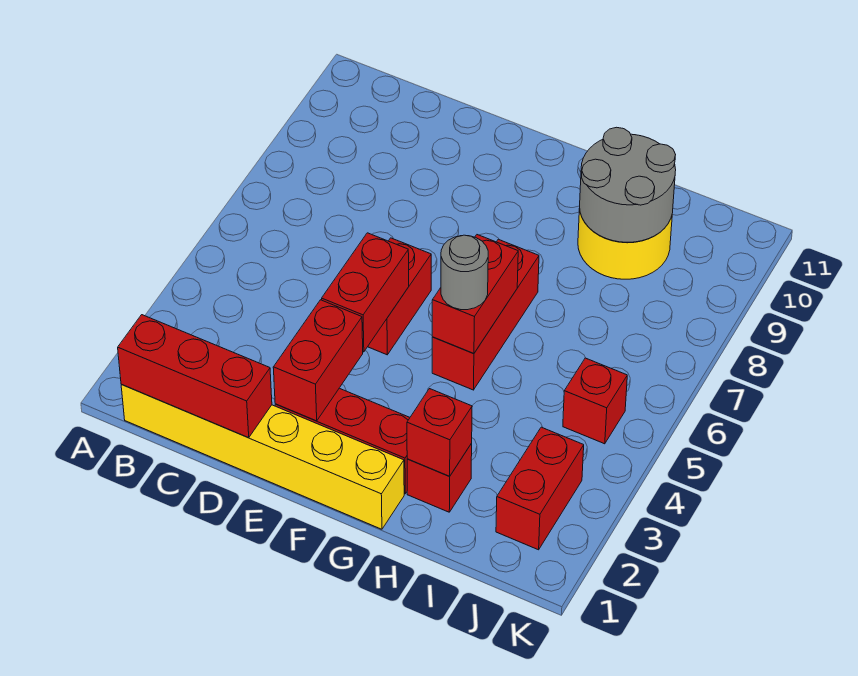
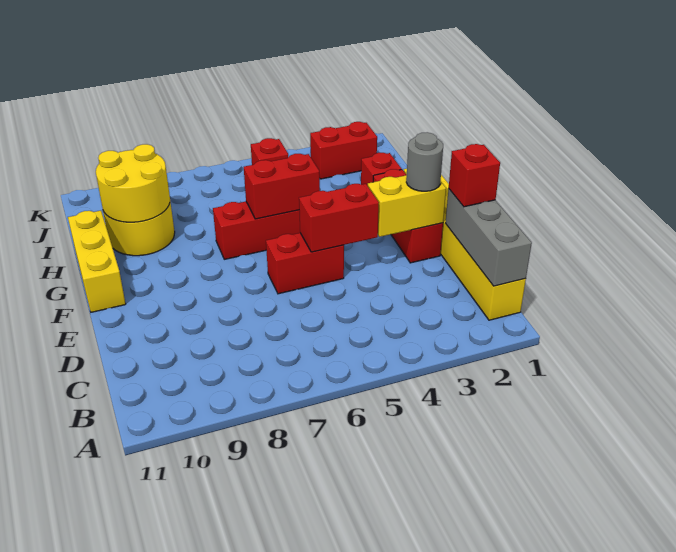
red 1x3 brick [118,315,272,438] -> grey 1x3 brick [446,189,532,286]
red 1x2 brick [273,300,363,421] -> yellow 1x2 brick [368,175,446,237]
none -> yellow 1x3 brick [68,211,126,312]
grey 1x1 round brick [441,235,488,310] -> grey 1x1 round brick moved to [406,132,443,191]
red 1x1 brick [407,389,472,476] -> red 1x1 brick moved to [449,144,500,207]
grey 2x2 round brick [580,127,676,242] -> yellow 2x2 round brick [96,144,170,222]

